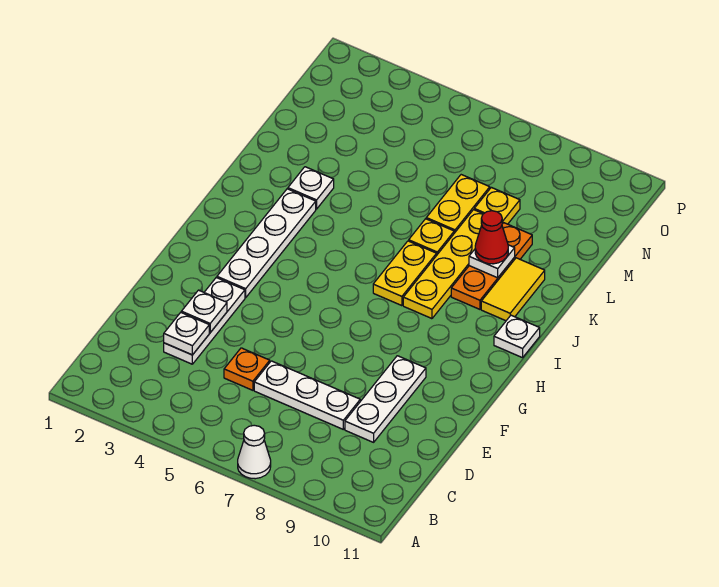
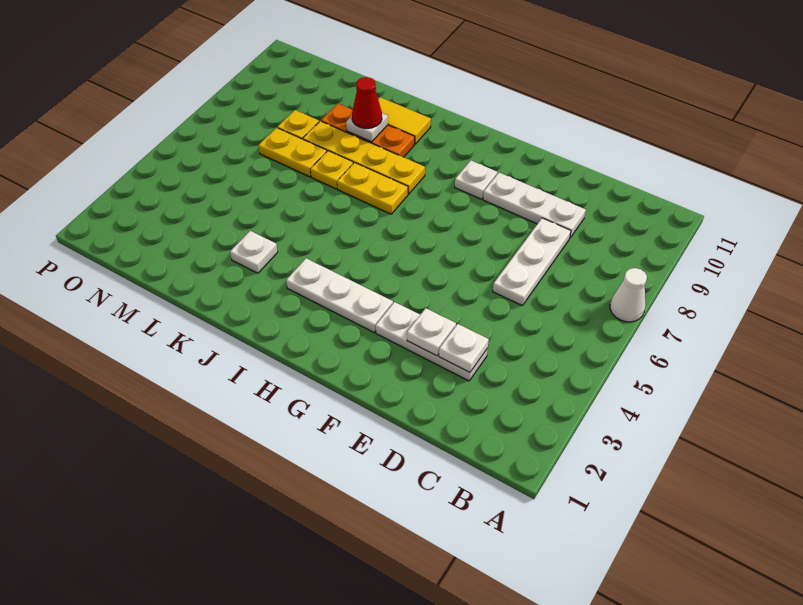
orange 1x1 plate [224,348,270,390] -> none
white 1x4 plate [217,189,316,298] -> white 1x3 plate [286,258,393,332]
white 1x1 plate [494,315,540,358] -> white 1x1 plate moved to [455,161,498,199]

